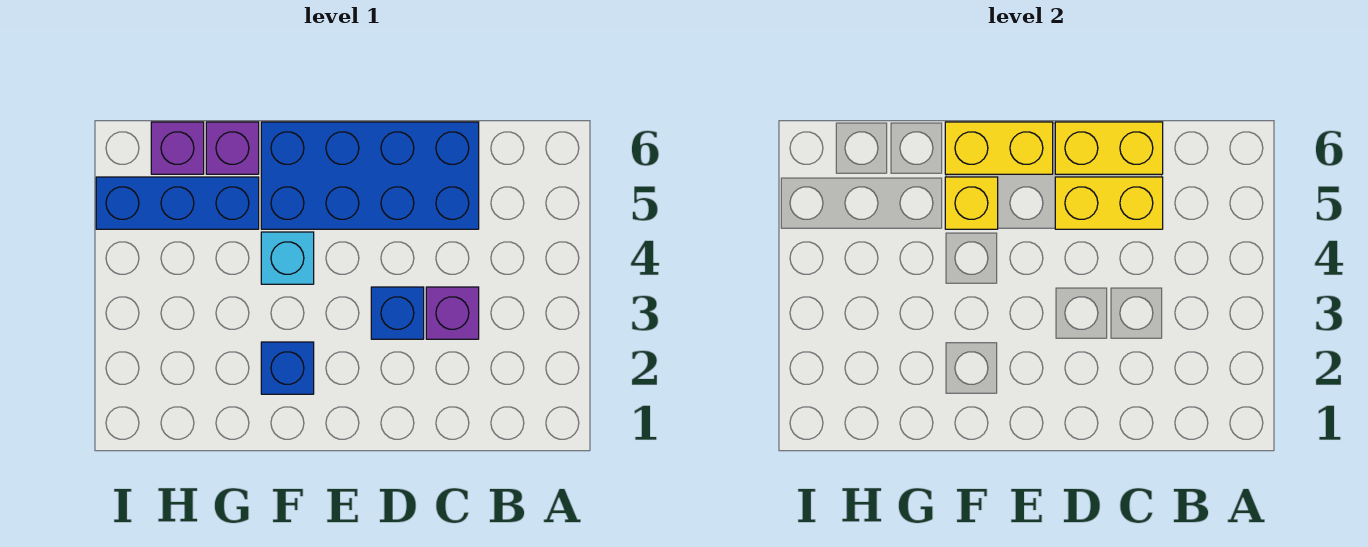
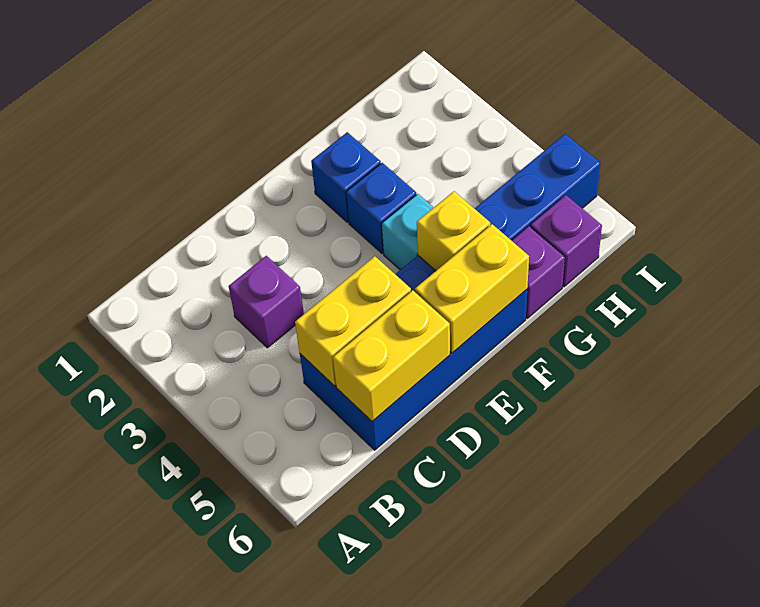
blue 1x1 brick [371,287,424,339] -> blue 1x1 brick moved to [346,163,416,254]

